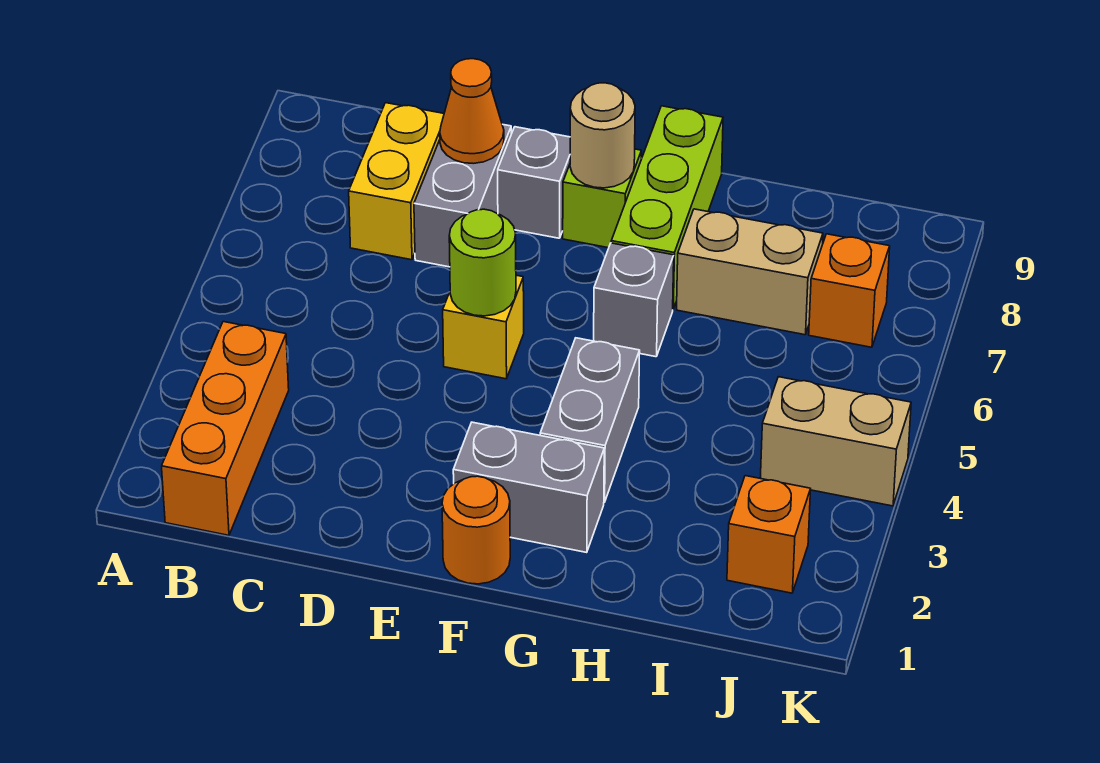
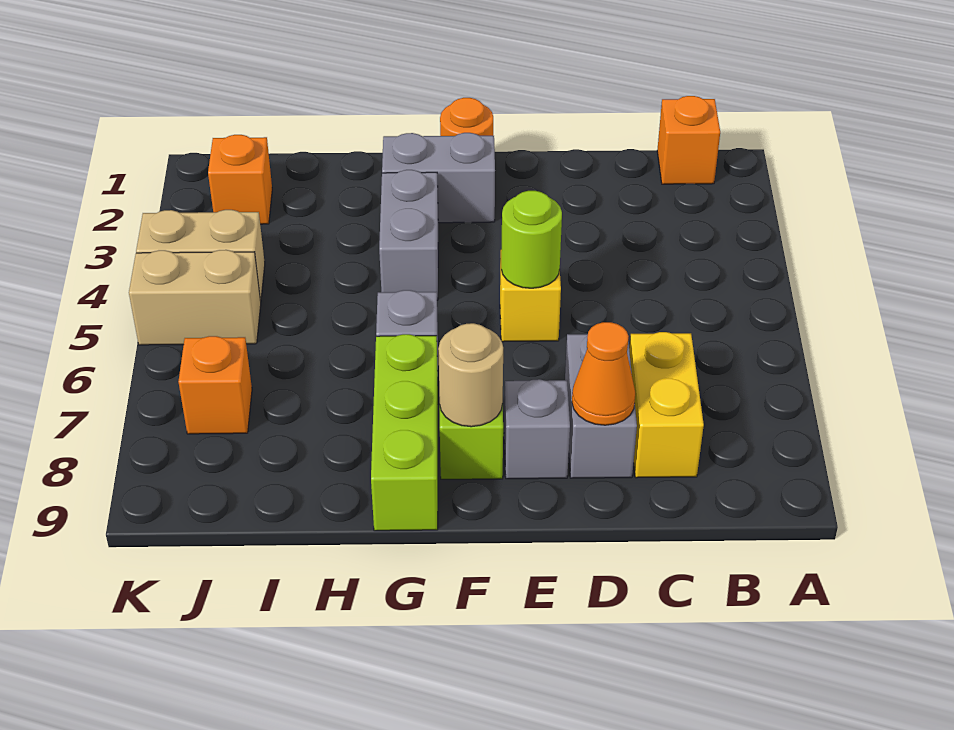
orange 1x3 brick [162,322,289,535] -> orange 1x1 brick [657,96,720,184]
tan 1x2 brick [677,209,823,335] -> tan 1x2 brick moved to [129,250,261,345]

